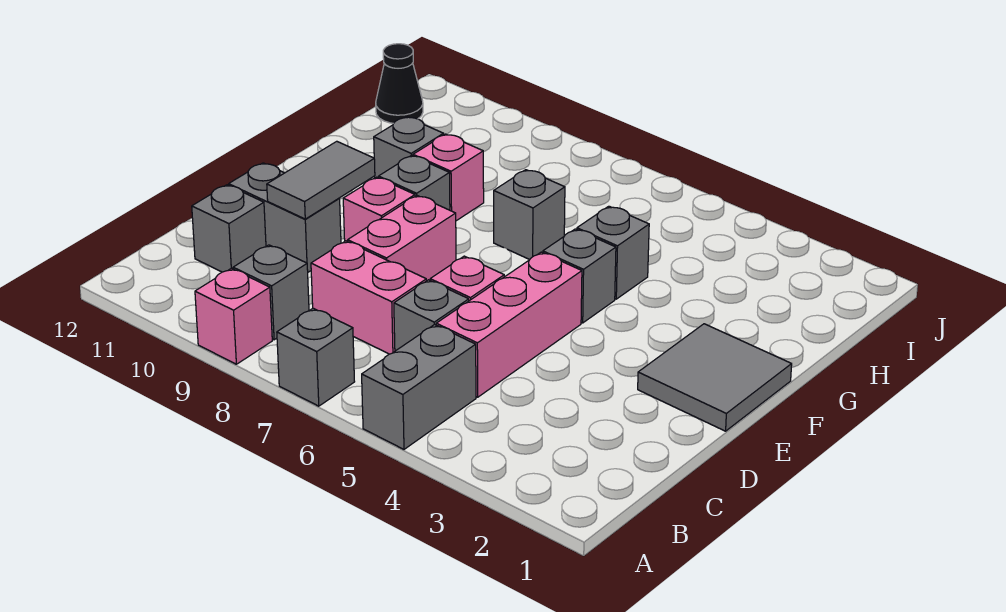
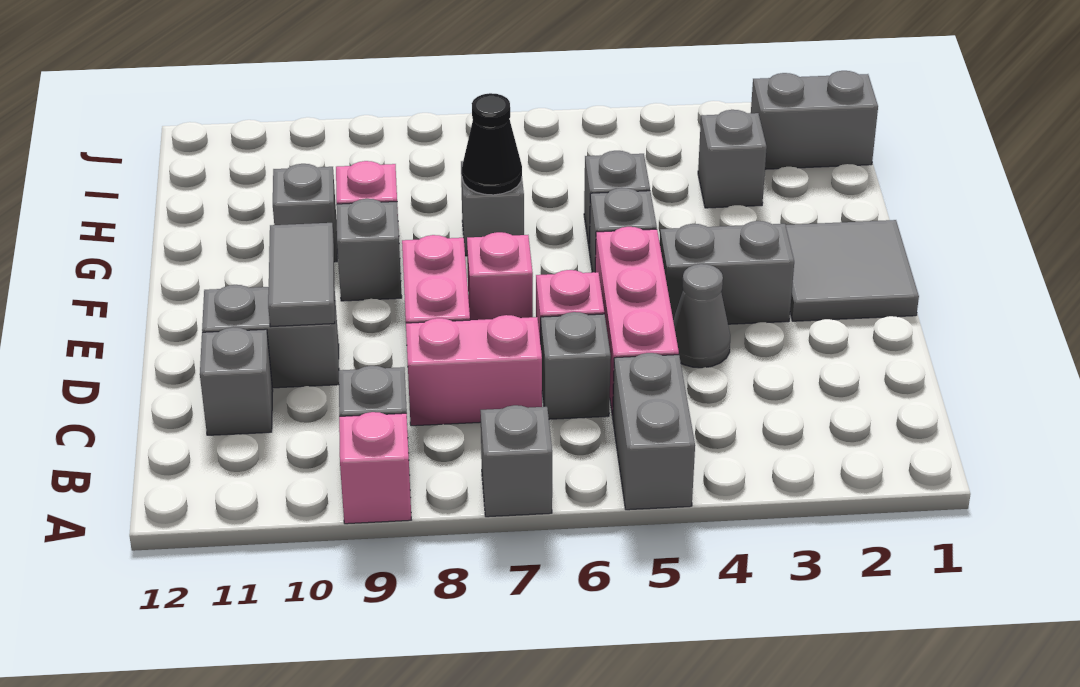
none -> grey 1x1 cone [673,264,730,368]
none -> grey 1x2 brick [660,221,794,324]
pink 1x1 brick [343,177,415,241] -> pink 1x1 brick moved to [467,232,533,320]
none -> grey 1x1 brick [698,110,767,208]
none -> grey 1x2 brick [751,71,878,169]
black 1x1 cone [376,44,423,123] -> black 1x1 cone moved to [462,93,522,195]

